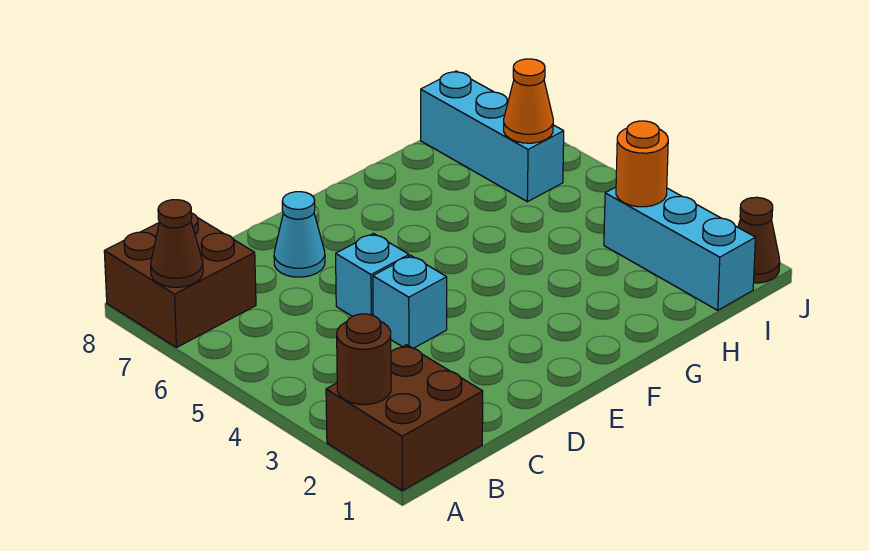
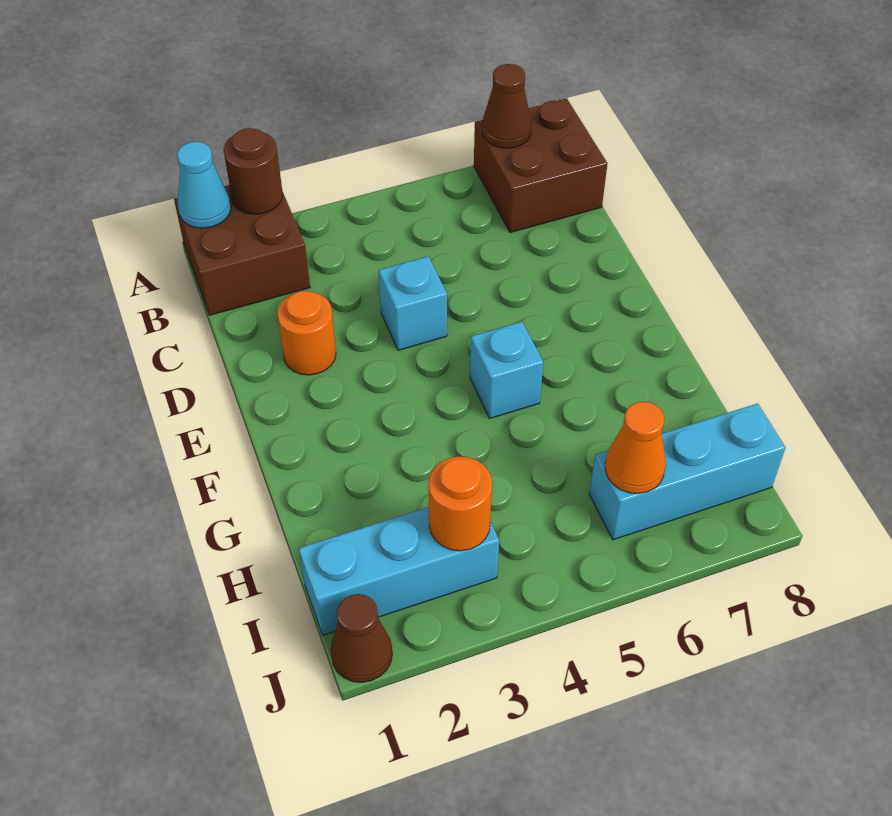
none -> orange 1x1 round brick [277,291,336,375]
cyan 1x1 brick [336,233,409,316] -> cyan 1x1 brick moved to [470,322,543,418]
cyan 1x1 cone [274,192,325,277] -> cyan 1x1 cone moved to [177,142,231,228]

